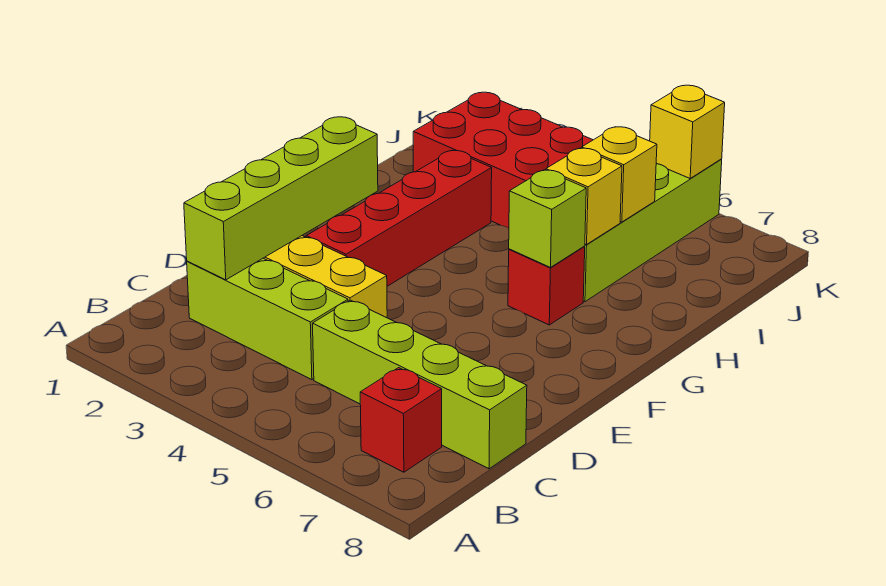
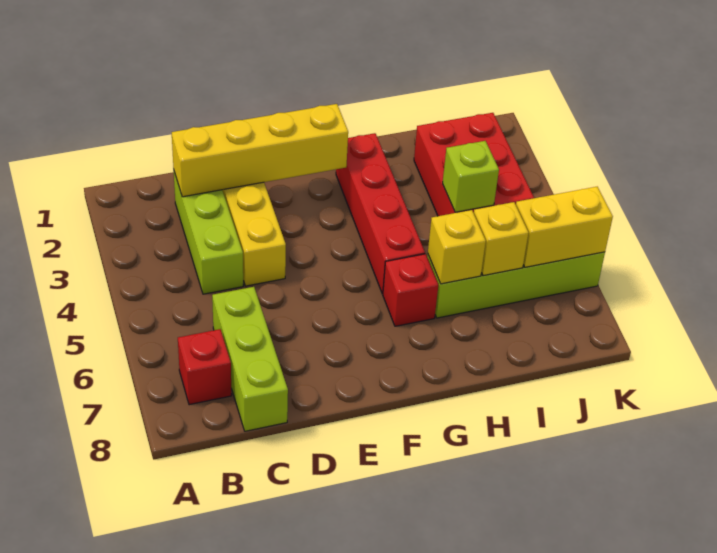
lime 1x4 brick [184,117,378,280] -> yellow 1x4 brick [172,104,348,197]
lime 1x4 brick [313,300,527,469] -> lime 1x3 brick [212,287,288,431]
red 1x4 brick [306,150,492,286] -> red 1x4 brick turned to [336,133,425,294]
lime 1x1 brick [509,170,586,268] -> lime 1x1 brick moved to [443,141,499,212]
yellow 1x1 brick [650,85,725,178] -> yellow 1x2 brick [516,187,613,267]

